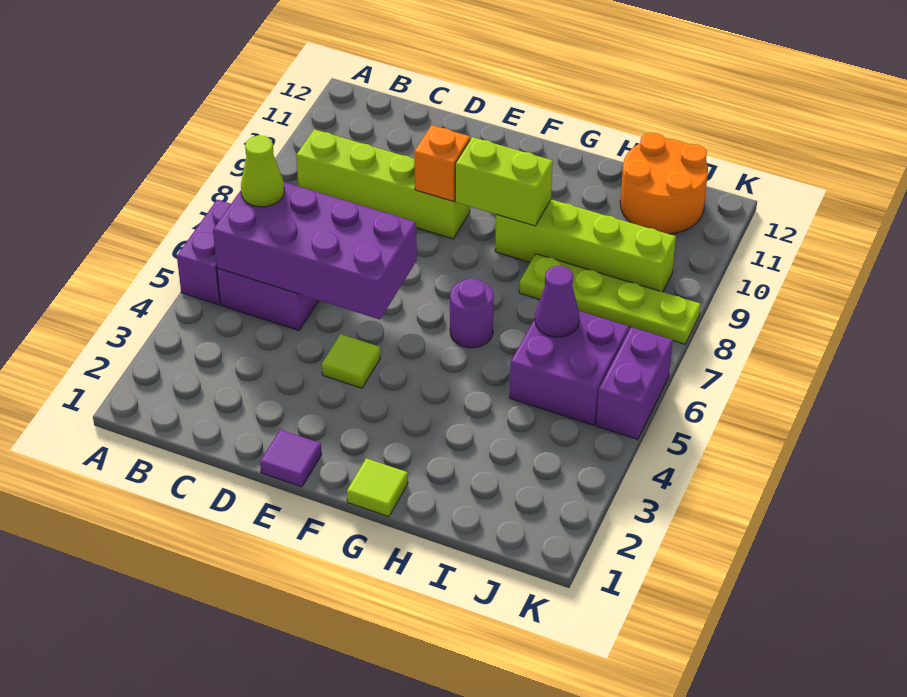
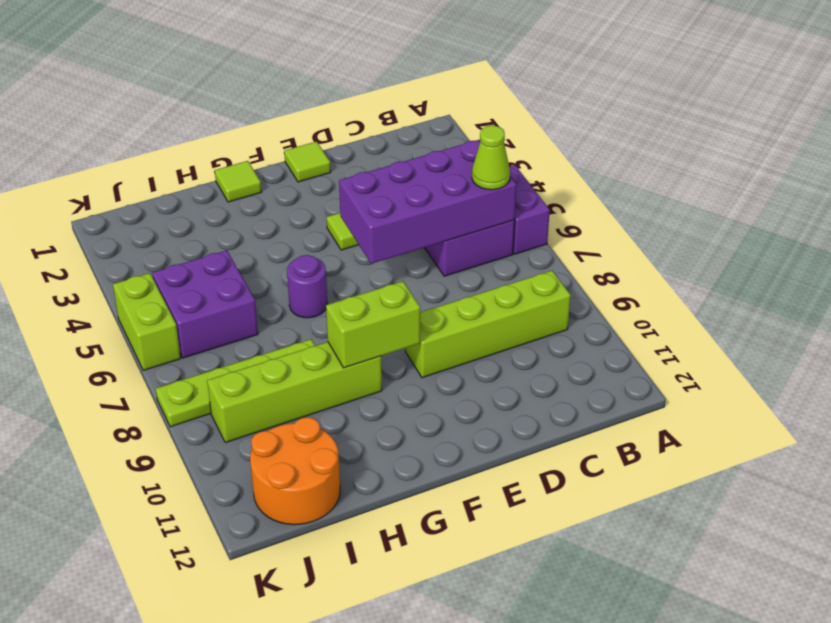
purple 1x1 tile [260,430,322,487] -> lime 1x1 tile [284,141,331,182]
orange 1x1 brick [414,125,470,201] -> none
purple 1x1 cone [535,266,579,337] -> none
purple 1x2 brick [596,327,673,440] -> lime 1x2 brick [113,273,181,370]

